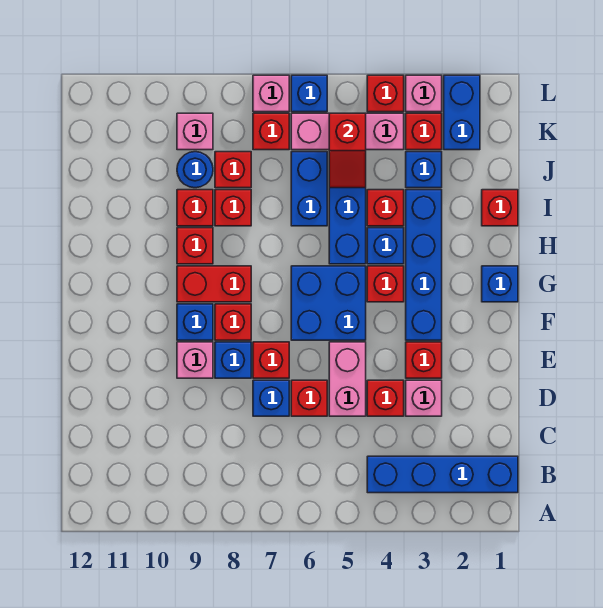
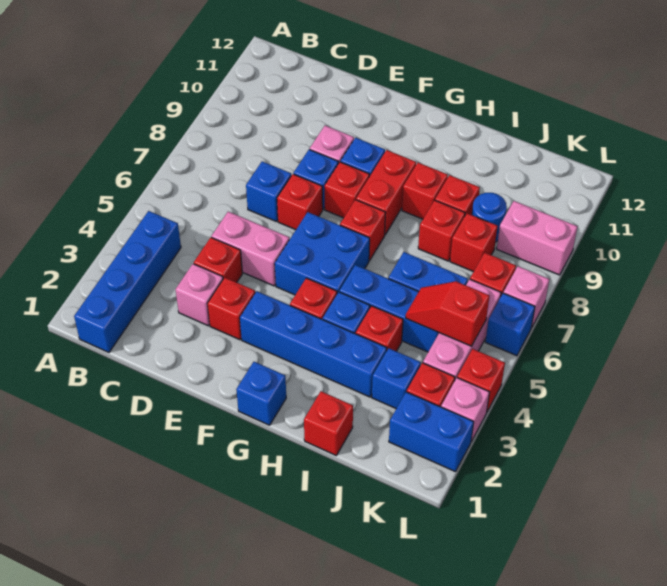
red 1x1 brick [291,380,327,416] -> red 1x1 brick moved to [340,200,386,260]
pink 1x1 brick [177,113,213,150] -> pink 1x2 brick [497,201,578,275]

